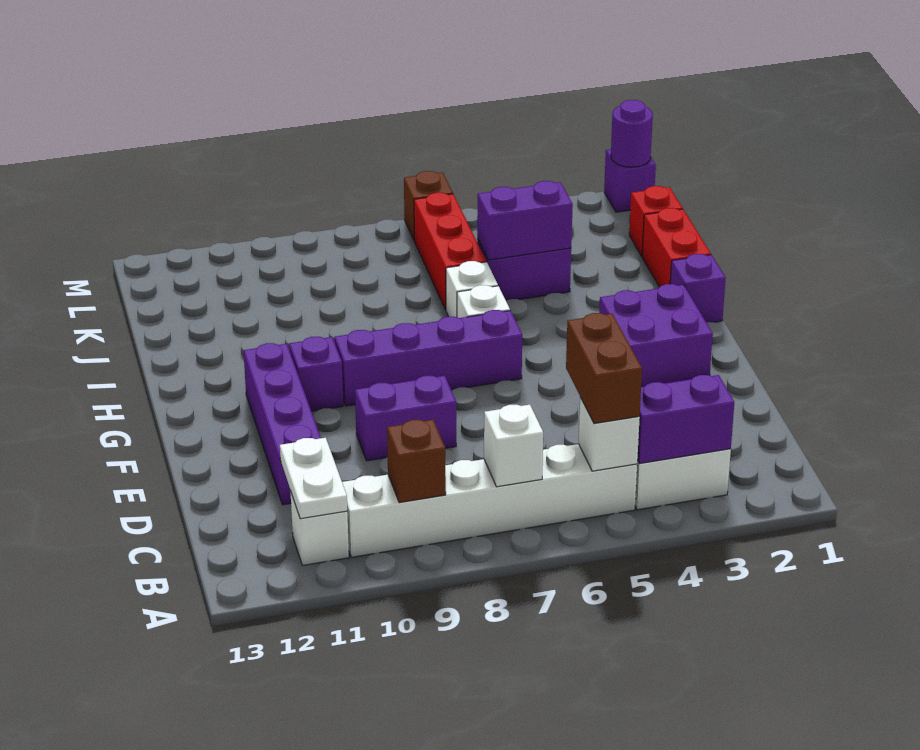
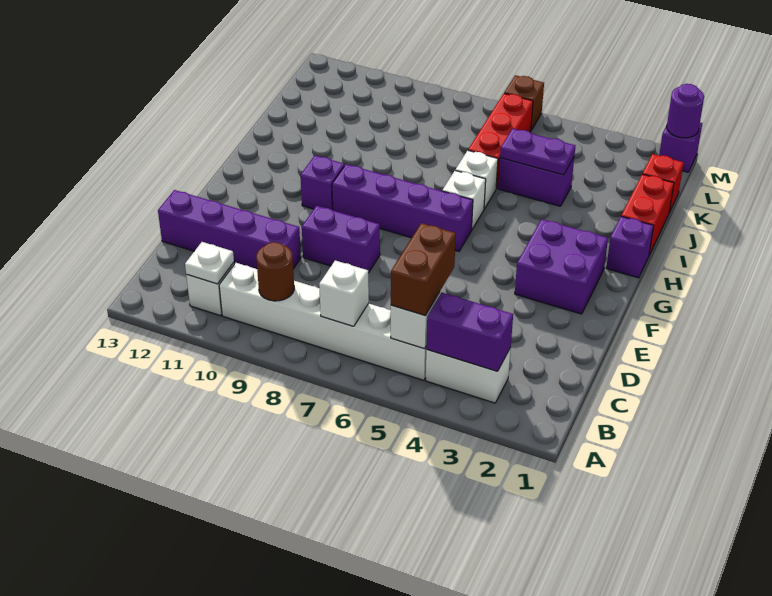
brown 1x1 brick [387,420,446,503] -> brown 1x1 round brick [256,242,294,301]
white 1x2 plate [280,438,347,519] -> white 1x1 plate [185,242,234,284]
purple 1x4 brick [243,343,321,505] -> purple 1x4 brick turned to [158,190,301,269]
purple 1x2 brick [477,181,573,260] -> purple 1x2 plate [500,129,575,175]

